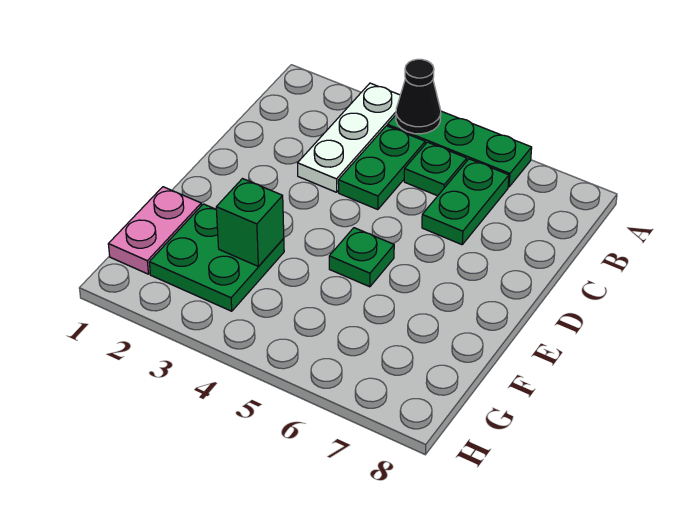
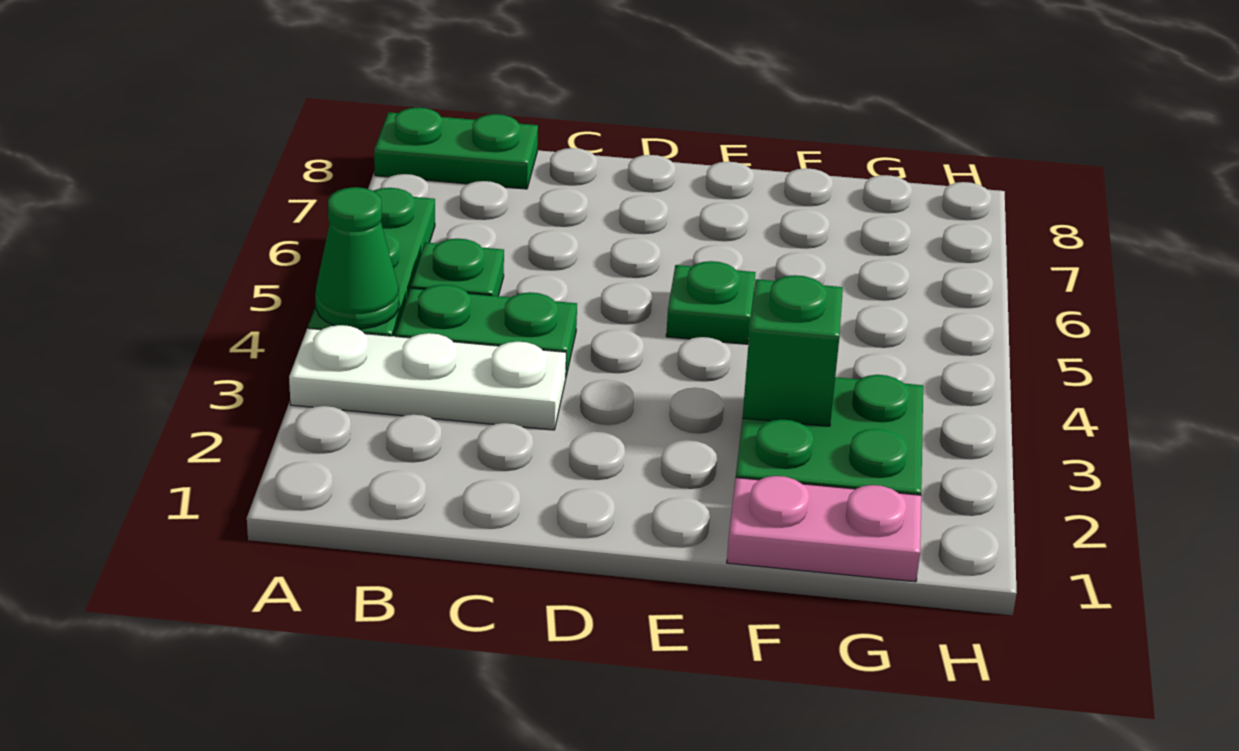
black 1x1 cone [396,59,441,134] -> green 1x1 cone [315,187,399,329]
green 1x2 plate [422,159,509,245] -> green 1x2 plate moved to [374,108,538,189]

